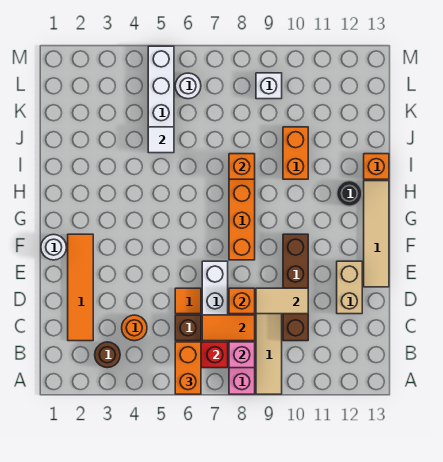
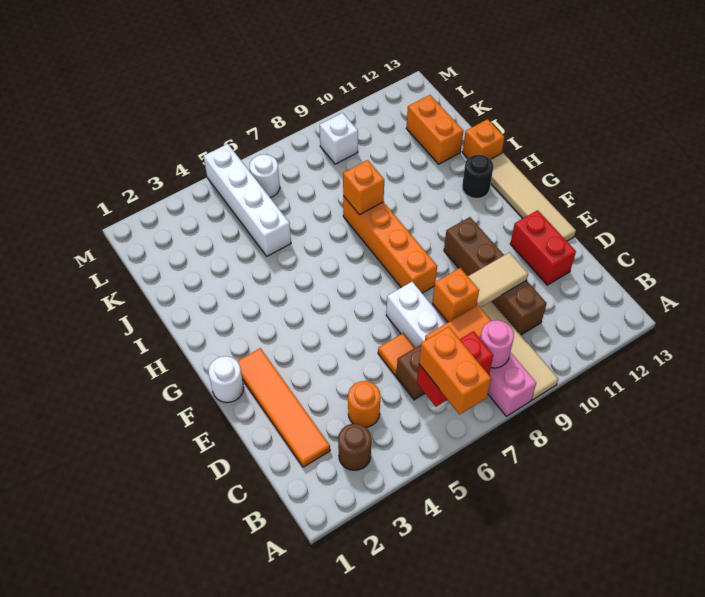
pink 1x1 brick [229,342,255,368] -> pink 1x1 round brick [480,320,514,368]
tan 1x2 brick [337,261,362,314] -> red 1x2 brick [510,210,576,285]
orange 1x2 brick [283,127,308,179] -> orange 1x2 brick moved to [406,95,463,164]
white 1x1 tile [148,127,174,153] -> none

